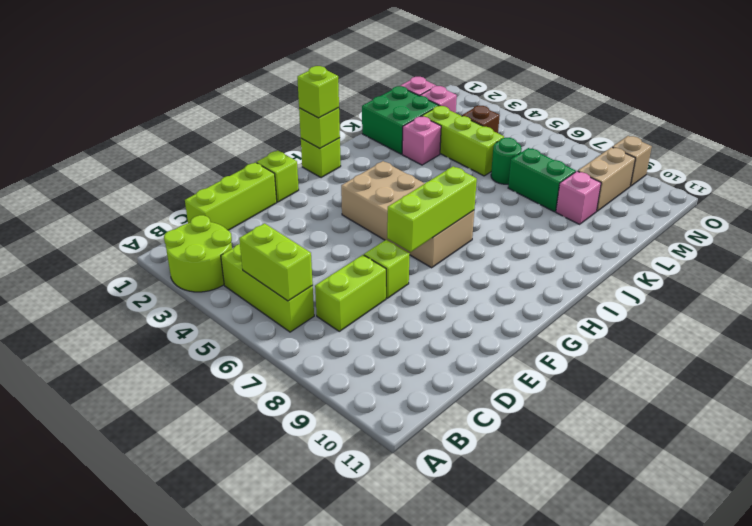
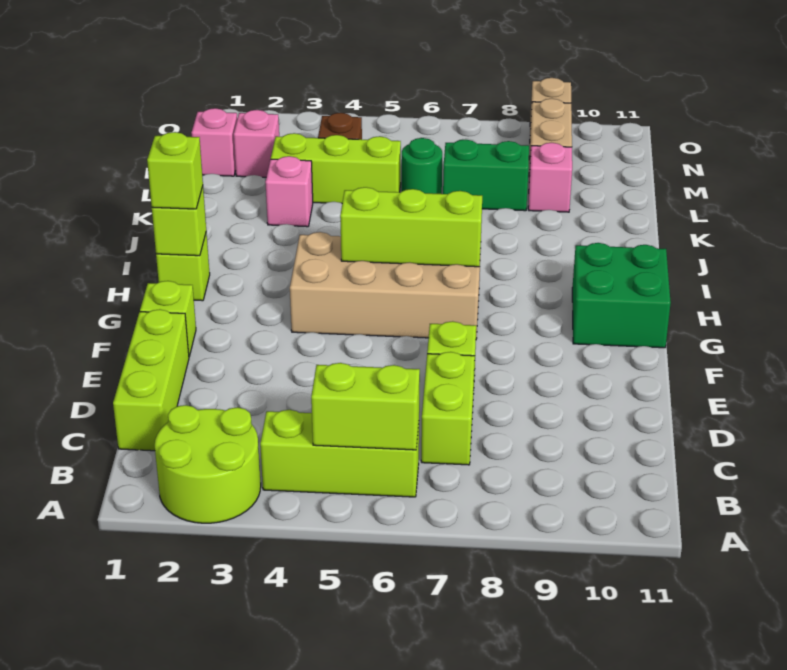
lime 1x3 brick [387,166,477,252] -> lime 1x3 brick turned to [340,187,482,267]
green 2x2 brick [362,86,439,154] -> green 2x2 brick moved to [572,243,671,348]

